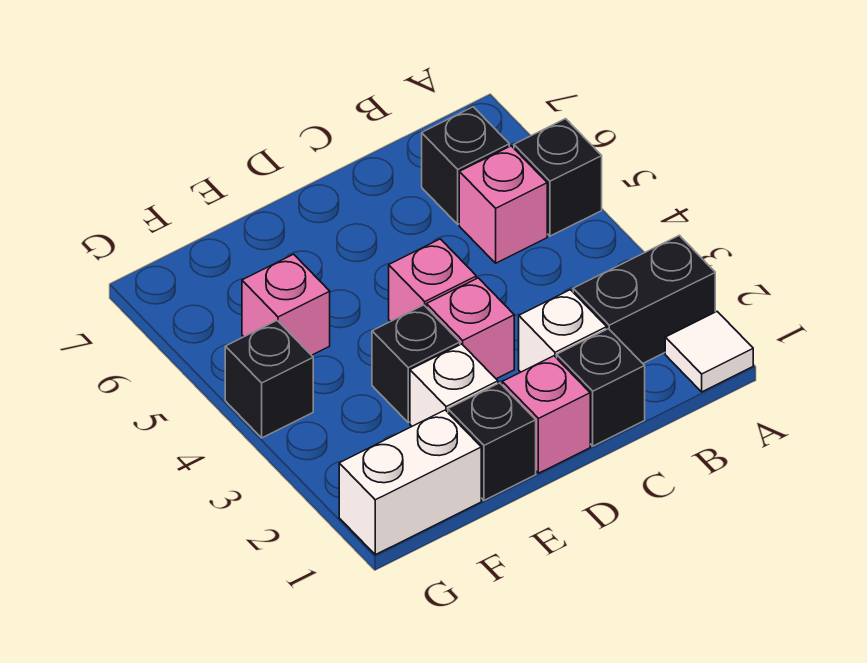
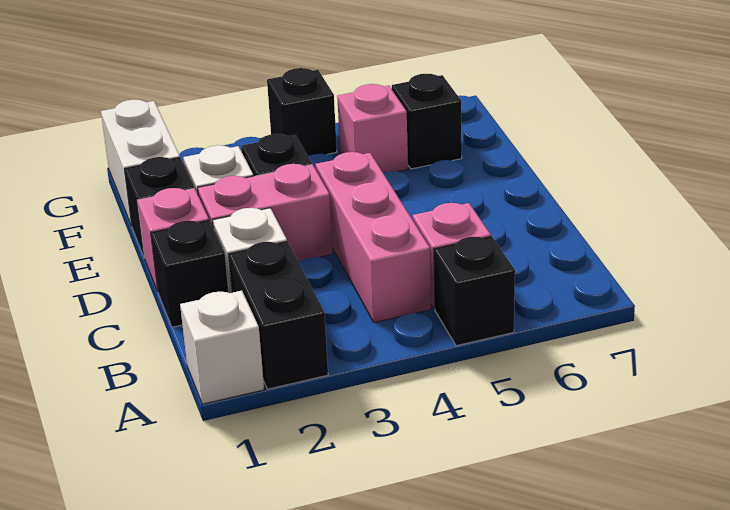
white 1x1 tile [665,312,753,392] -> white 1x1 brick [180,291,264,404]
black 1x1 brick [422,107,509,224] -> black 1x1 brick moved to [392,74,462,169]
pink 1x1 brick [427,278,514,379] -> pink 1x2 brick [198,164,333,262]
pink 1x1 brick [389,239,476,322] -> pink 1x3 brick [315,152,431,322]

